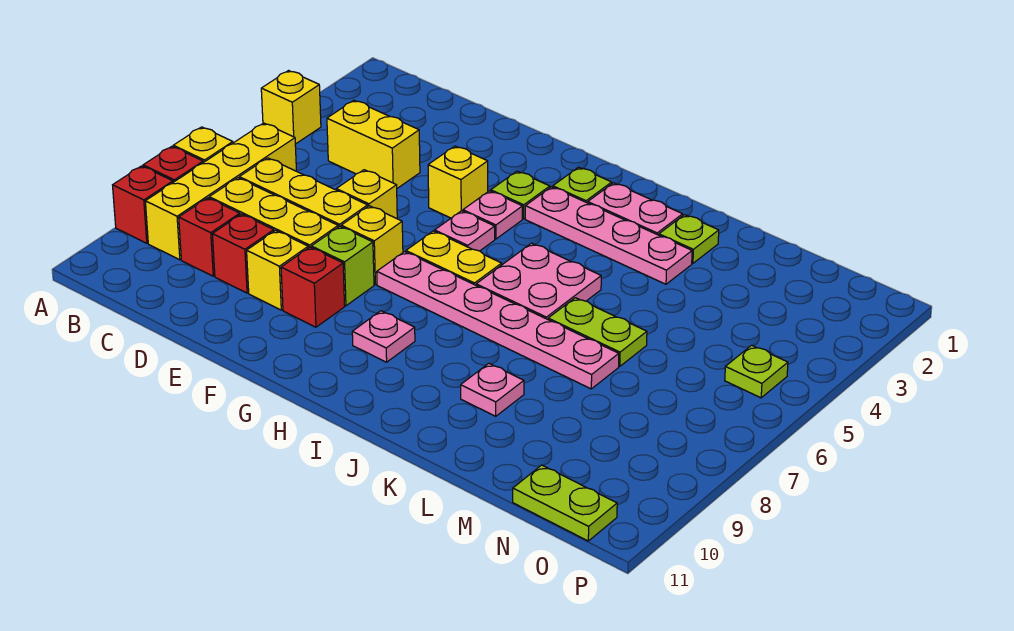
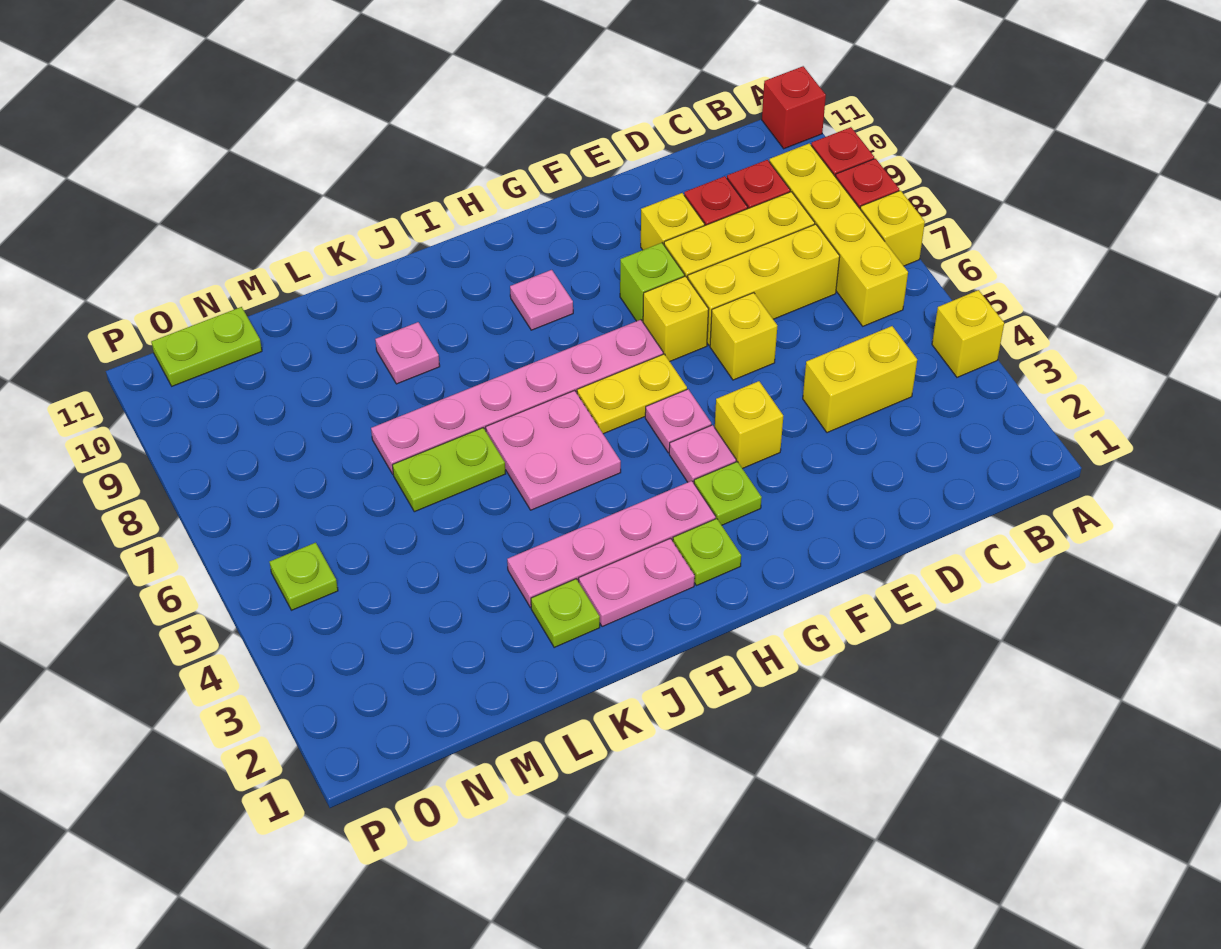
red 1x1 brick [281,247,345,327] -> red 1x1 brick moved to [762,66,826,149]

